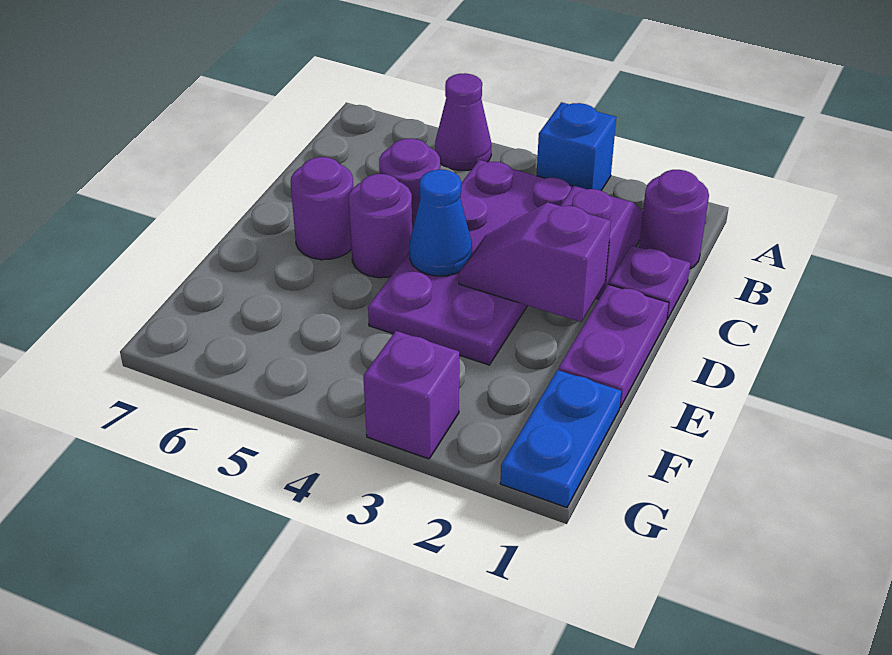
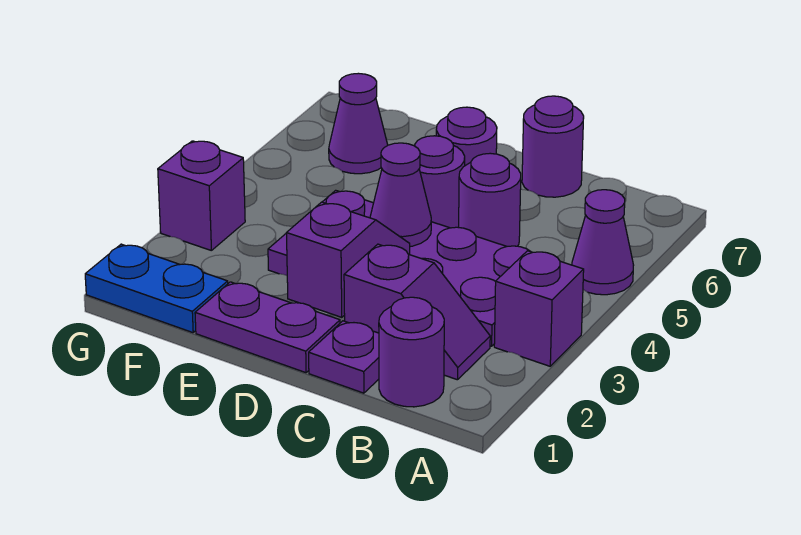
blue 1x1 brick [537,102,616,191] -> purple 1x1 brick [494,251,584,366]
none -> purple 1x1 round brick [522,96,584,197]
blue 1x1 cone [409,170,472,276] -> purple 1x1 cone [370,143,431,247]
none -> purple 1x1 cone [329,73,388,174]

